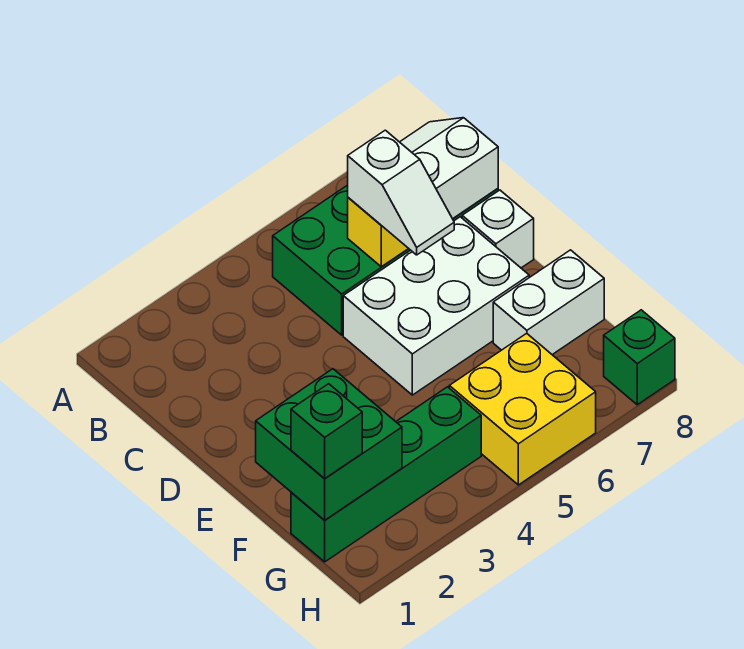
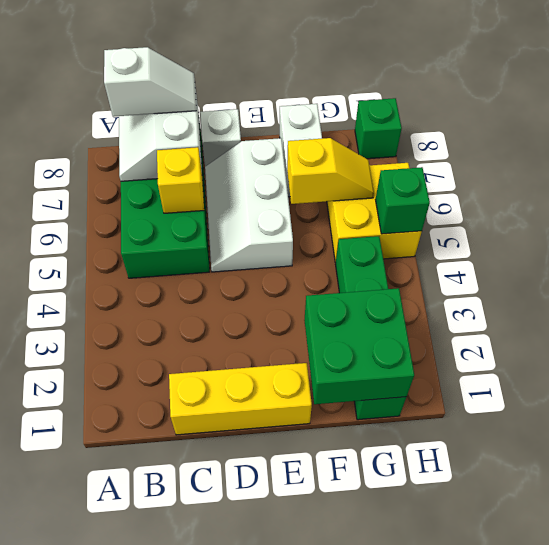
none -> yellow 1x3 brick [169,363,312,435]
white 1x2 slope [348,130,454,255] -> white 1x2 slope moved to [104,47,196,117]
white 2x3 brick [343,217,529,395] -> white 2x3 slope [205,138,293,272]
none -> yellow 1x2 slope [287,138,374,204]
green 1x1 brick [291,384,362,479] -> green 1x1 brick moved to [375,167,430,234]

